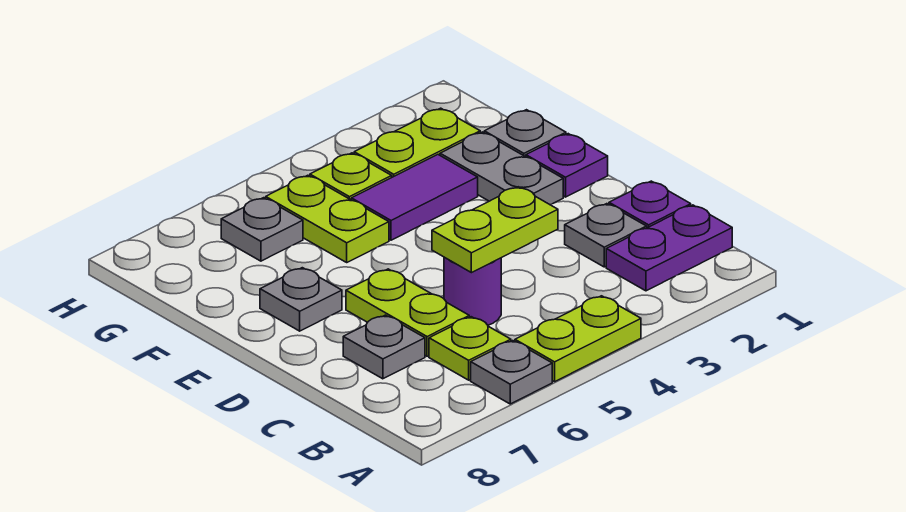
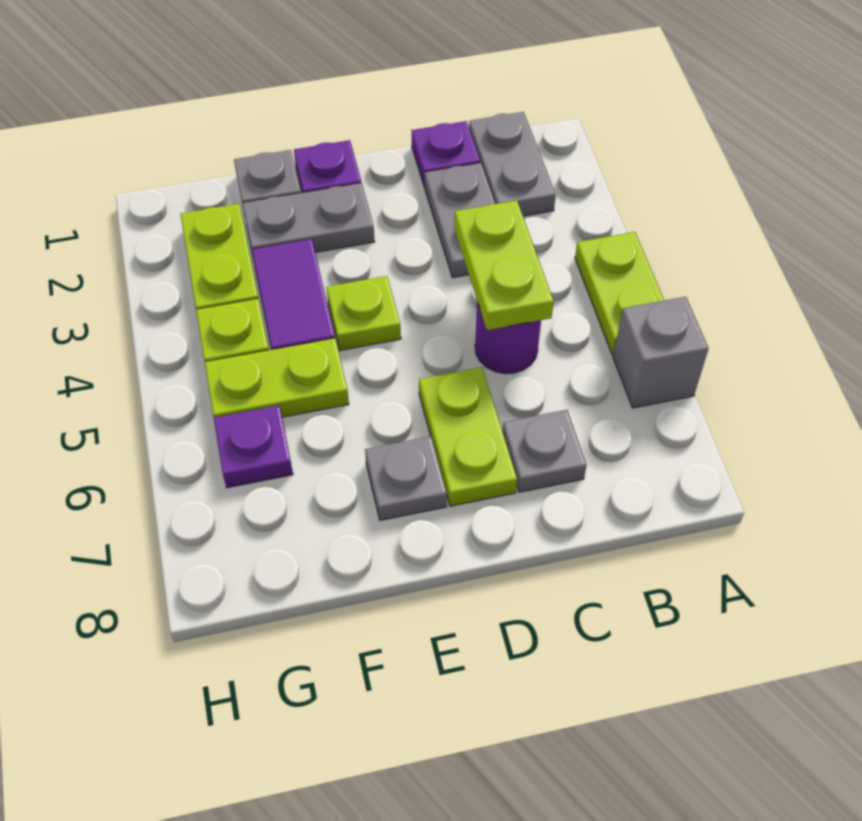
grey 1x1 plate [471,341,552,404] -> grey 1x1 brick [613,297,709,408]
purple 1x2 plate [606,205,732,291] -> grey 1x2 plate [469,112,556,216]
lime 1x1 plate [429,317,511,380] -> lime 1x1 plate moved to [327,276,401,350]
grey 1x1 plate [565,204,647,267] -> grey 1x2 plate [425,163,495,278]
lime 1x2 plate [346,269,469,356] -> lime 1x2 plate turned to [419,367,517,506]
grey 1x1 plate [221,198,303,261] -> purple 1x1 plate [214,406,293,488]

